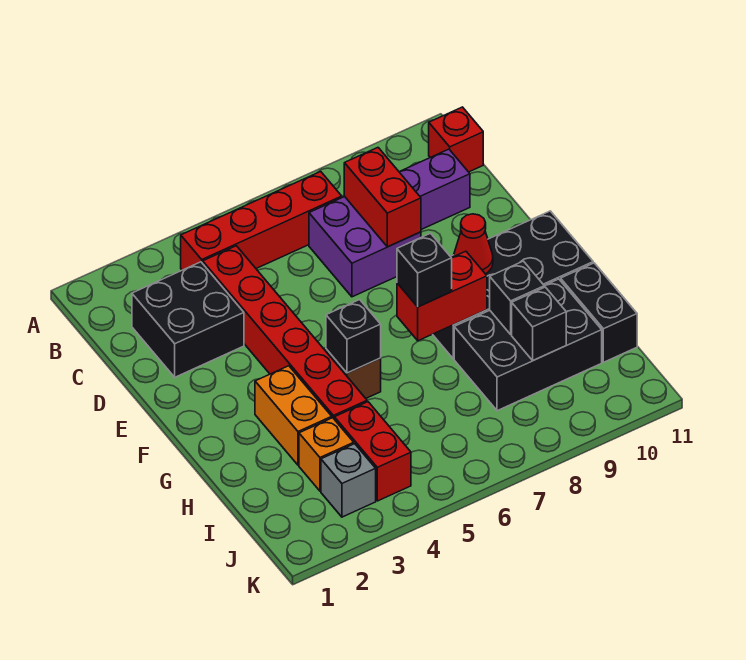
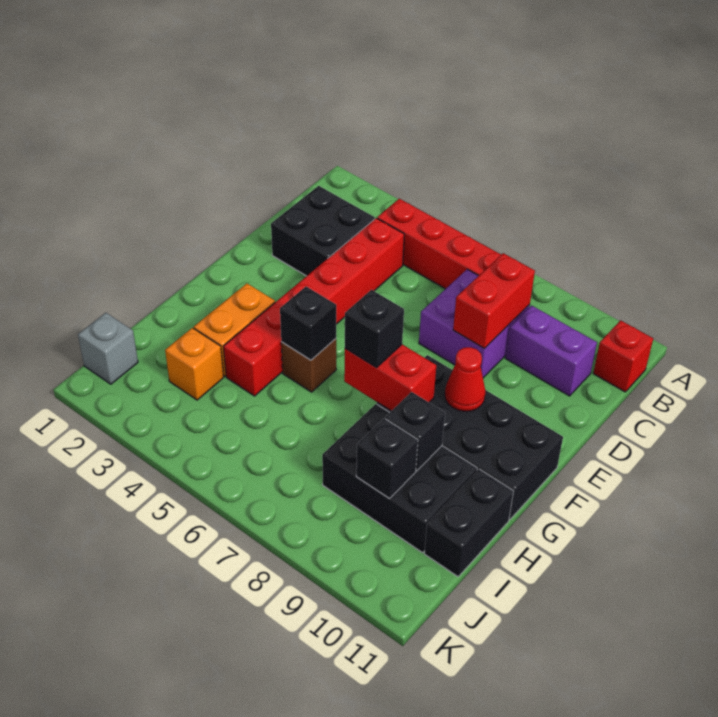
red 1x2 brick [334,402,411,501] -> none
grey 1x1 brick [321,444,376,517] -> grey 1x1 brick moved to [78,313,138,384]

